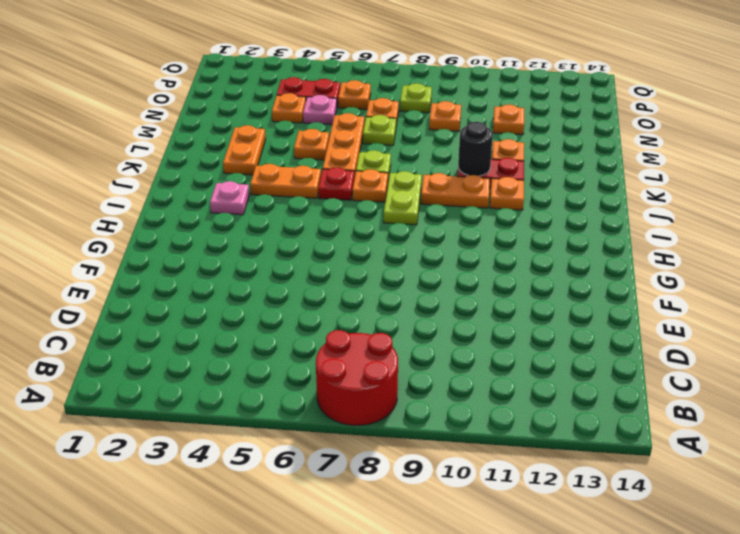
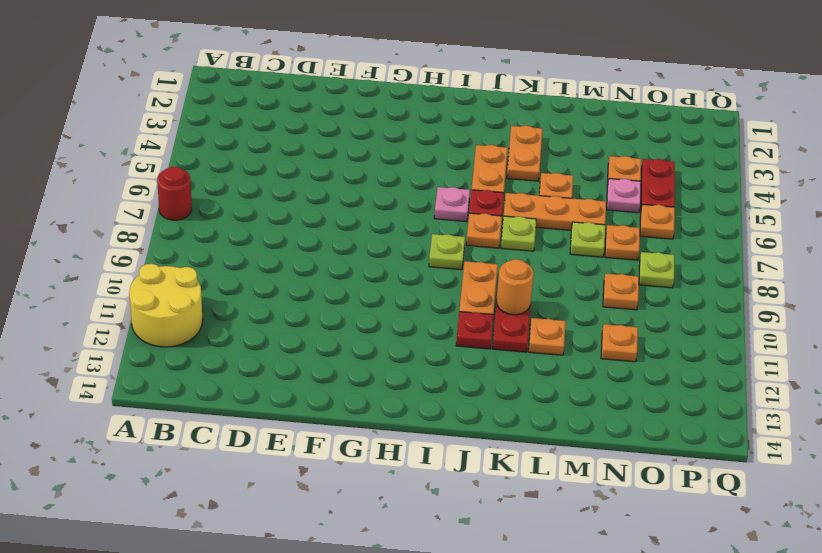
red 2x2 round brick [316,330,398,425] -> red 1x1 round brick [157,167,192,220]
none -> yellow 2x2 round brick [129,264,203,347]
pink 1x1 plate [210,181,249,215] -> pink 1x1 plate moved to [434,187,470,222]
lime 1x2 plate [384,171,422,225] -> lime 1x1 plate [429,234,465,270]
orange 1x1 plate [490,177,524,210] -> red 1x1 plate [456,312,493,349]
orange 1x2 plate [223,125,266,175] -> orange 1x2 plate turned to [507,126,542,181]
black 1x1 round brick [458,122,493,176] -> orange 1x1 round brick [496,259,534,315]

